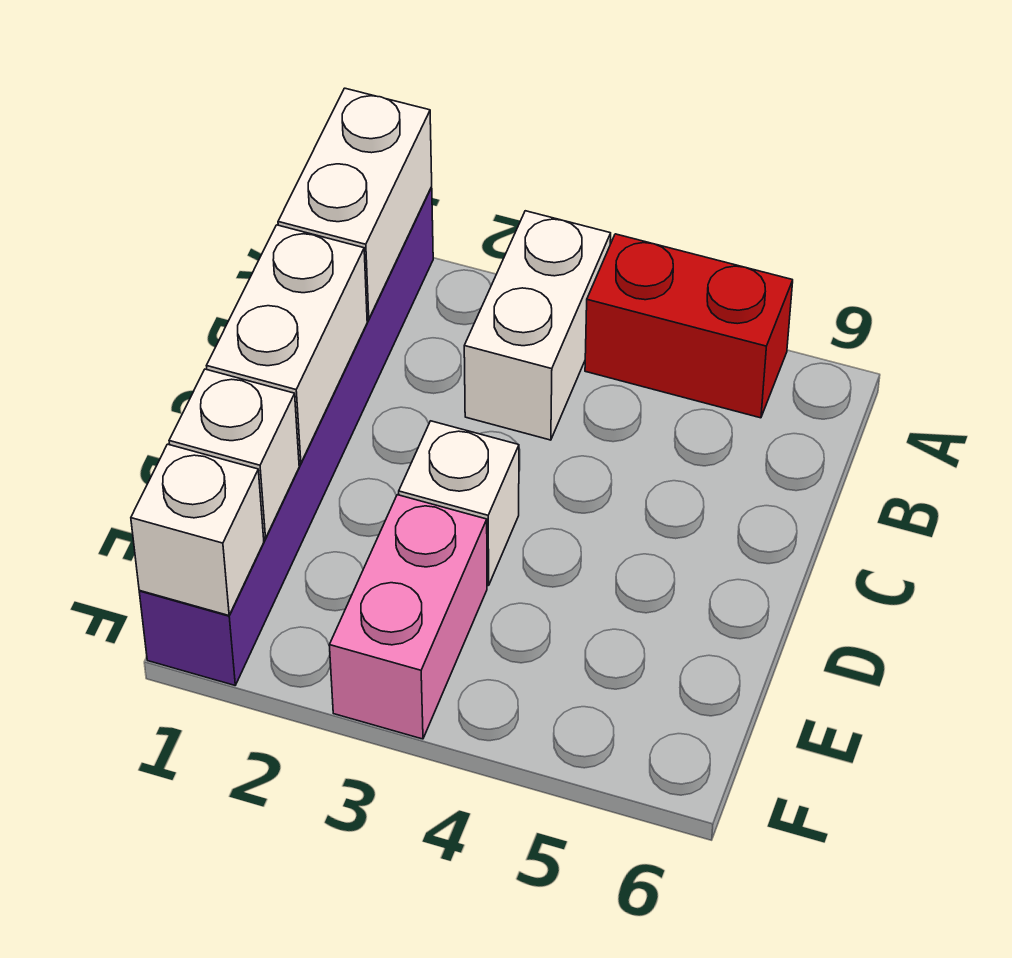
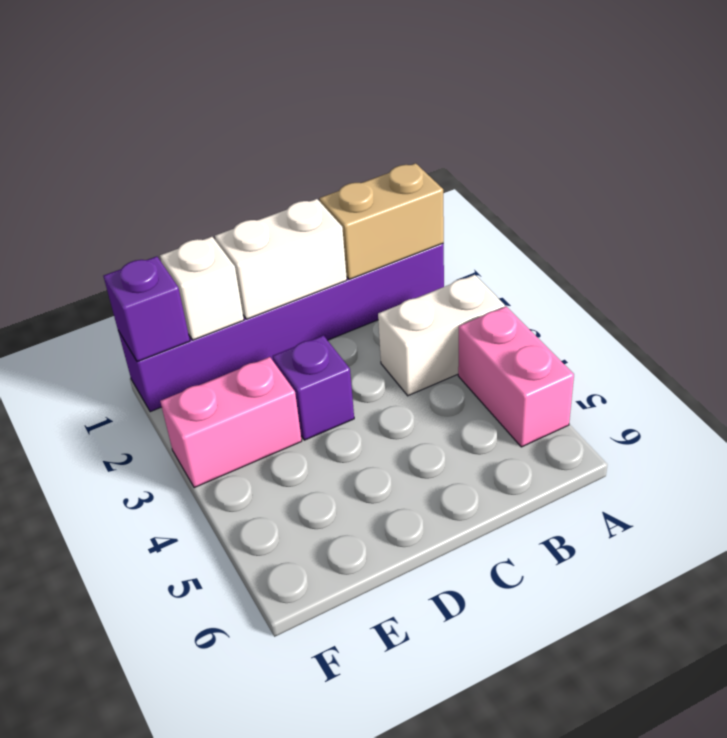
white 1x2 brick [278,88,432,319] -> tan 1x2 brick [320,163,444,279]
red 1x2 brick [585,234,793,418] -> pink 1x2 brick [458,307,574,447]
white 1x1 brick [399,421,519,586] -> purple 1x1 brick [273,335,354,440]
white 1x1 brick [131,444,264,616] -> purple 1x1 brick [104,256,190,362]

